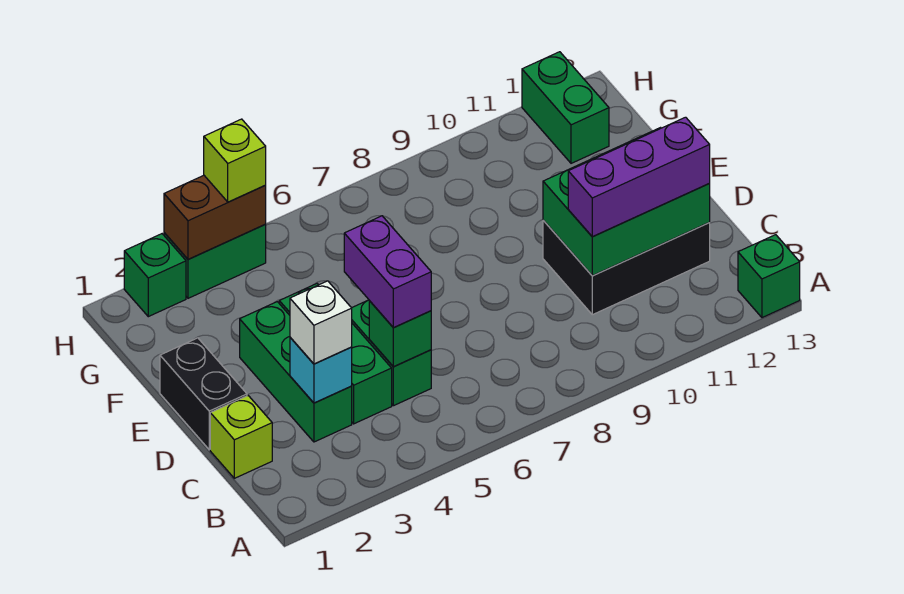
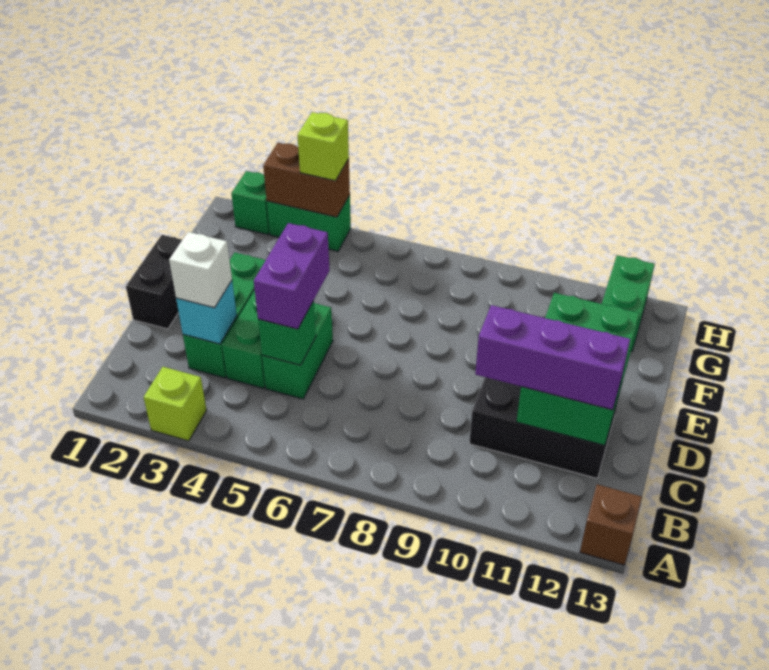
green 1x1 brick [738,235,800,318] -> brown 1x1 brick [580,484,642,565]
lime 1x1 brick [210,396,272,478] -> lime 1x1 brick moved to [144,367,207,441]
green 2x3 brick [543,128,710,276] -> green 2x3 brick turned to [517,293,640,445]

